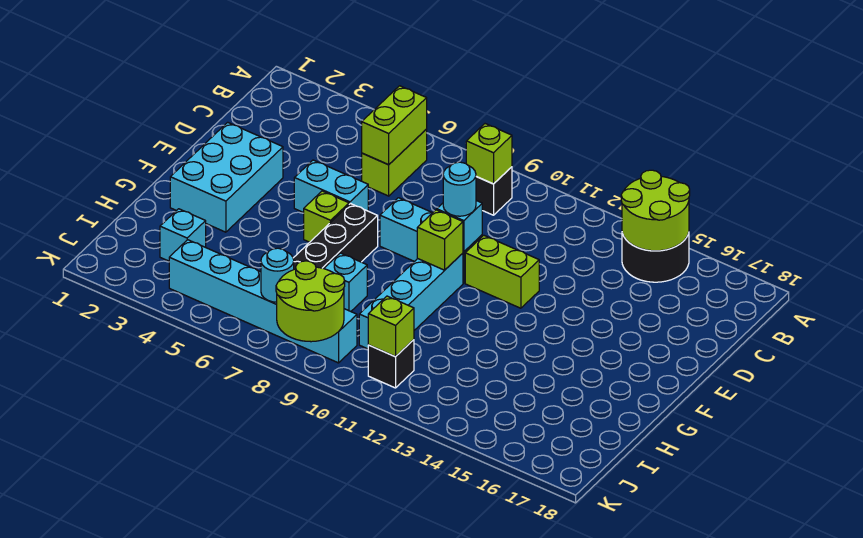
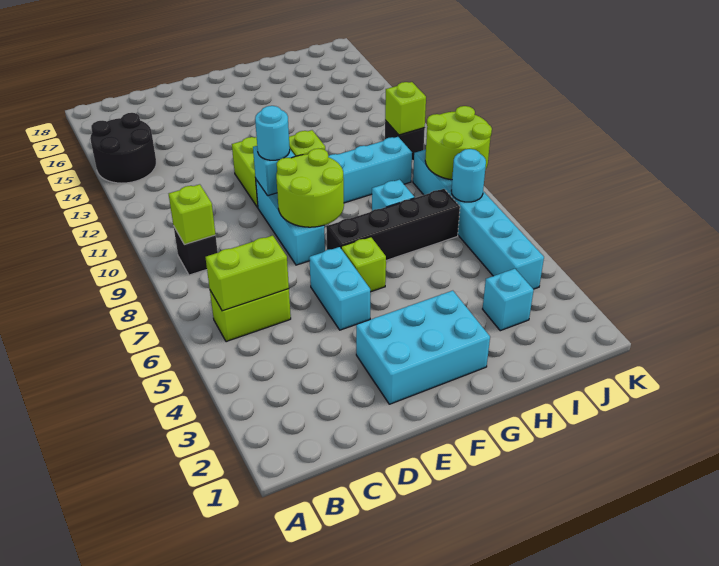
lime 2x2 round brick [621,170,690,251] -> lime 2x2 round brick moved to [276,148,344,227]

